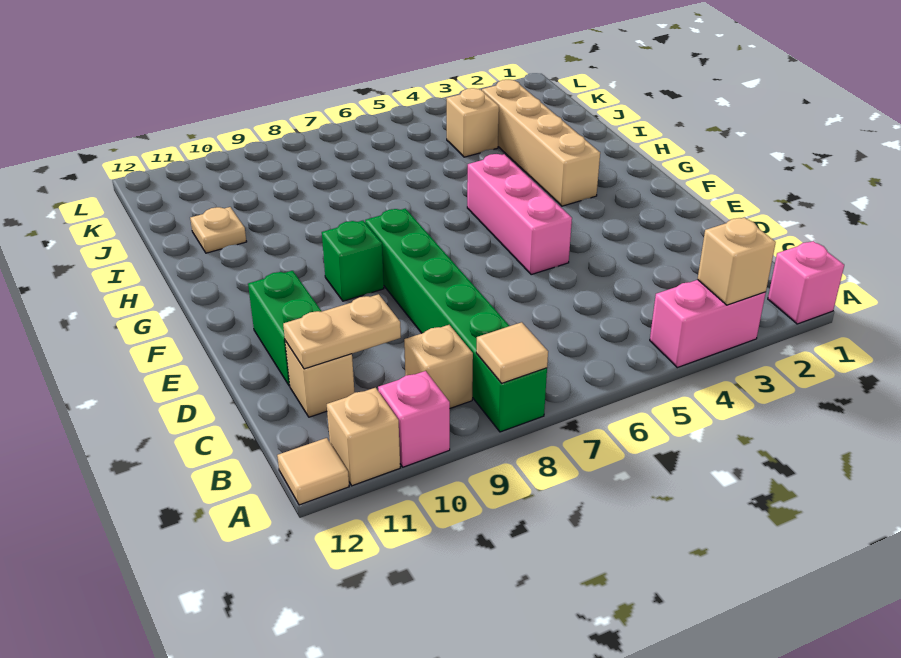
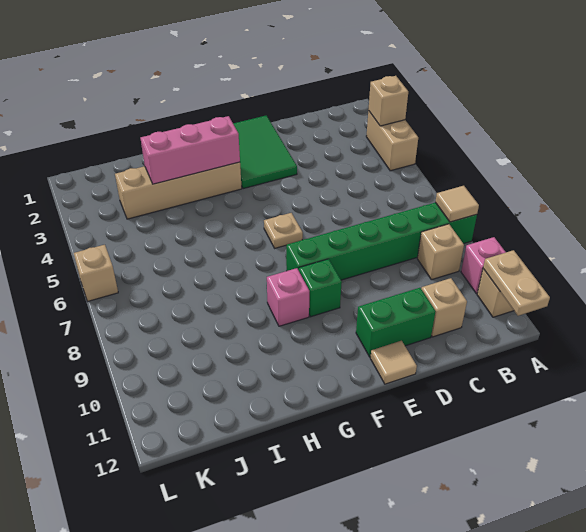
pink 1x1 brick [768,241,844,324] -> pink 1x1 brick moved to [267,268,309,326]
pink 1x2 brick [650,280,766,368] -> tan 1x2 brick [366,111,418,171]
tan 1x1 tile [277,438,349,505] -> tan 1x1 tile moved to [370,341,417,384]
tan 1x2 plate [283,294,401,369] -> tan 1x2 plate moved to [483,250,550,316]
none -> green 2x3 tile [233,116,297,189]
pink 1x3 brick [467,154,572,275] -> pink 1x3 brick moved to [141,116,240,184]
tan 1x1 plate [190,207,247,253] -> tan 1x1 plate moved to [264,213,303,248]
tan 1x1 brick [446,88,499,157] -> tan 1x1 brick moved to [74,245,118,301]

